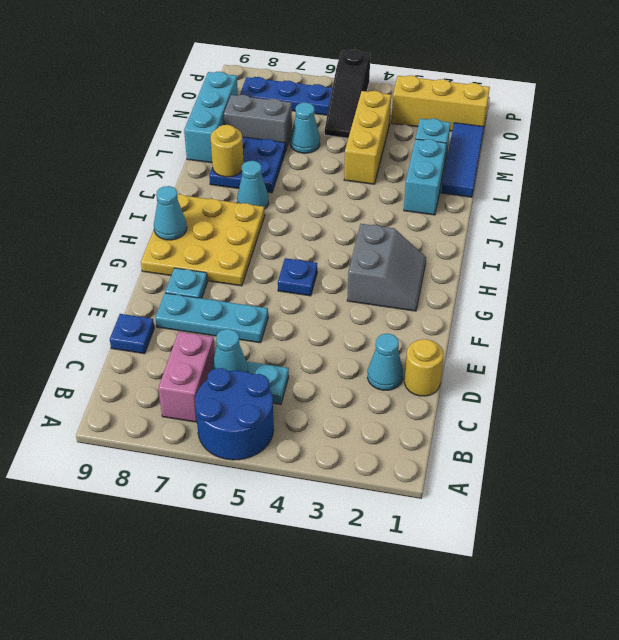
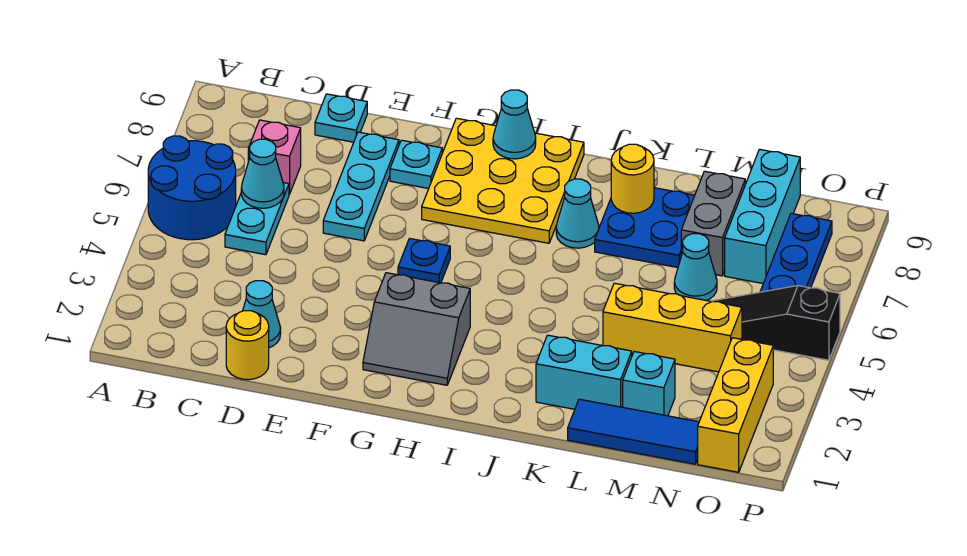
pink 1x2 brick [158,332,215,422] -> pink 1x1 brick [248,120,301,194]
blue 1x1 plate [110,314,154,354] -> cyan 1x1 plate [315,94,367,142]
cyan 1x3 brick [184,72,238,163] -> cyan 1x3 brick turned to [725,149,800,283]

